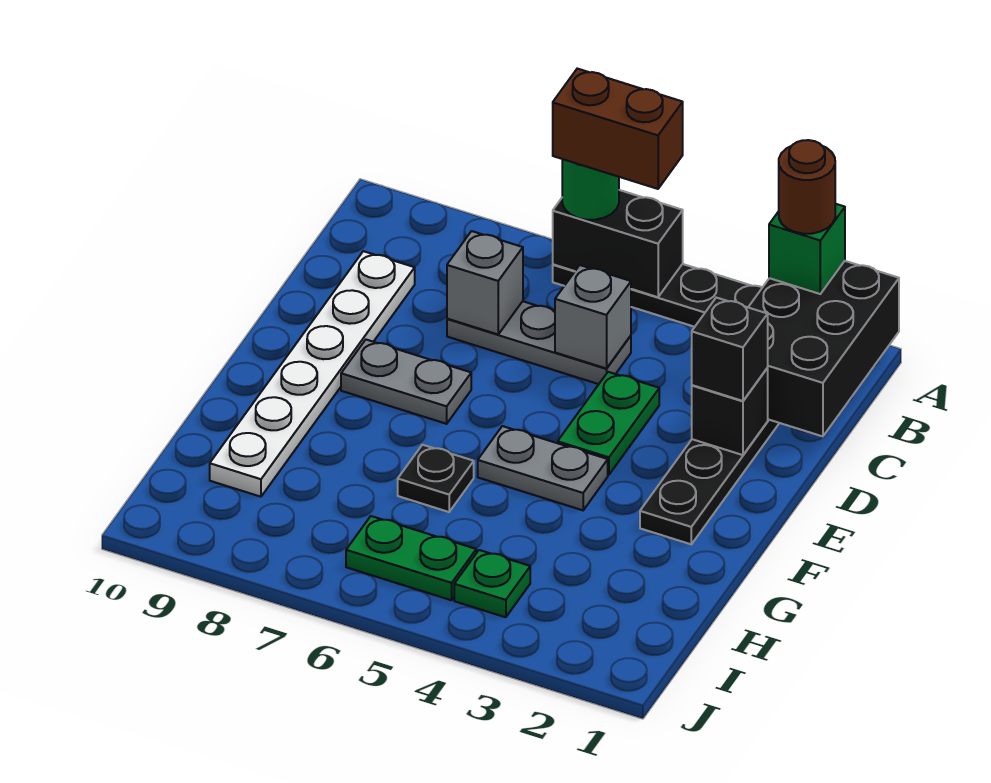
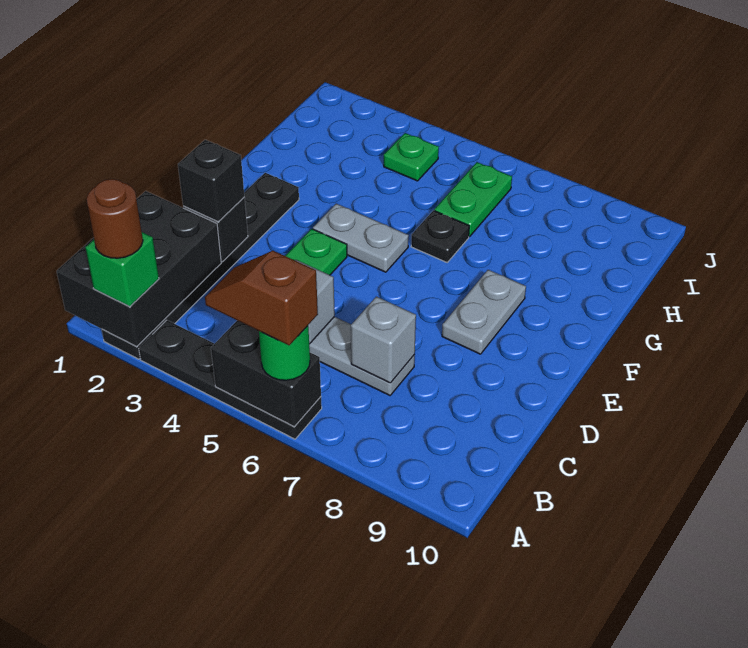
brown 1x2 brick [553,69,683,189] -> brown 1x2 slope [205,251,318,345]
white 1x6 plate [210,251,415,497] -> none
grey 1x2 plate [341,340,471,424] -> grey 1x2 plate turned to [442,270,526,354]
green 1x2 plate [346,516,476,600] -> green 1x2 plate turned to [434,162,512,237]

